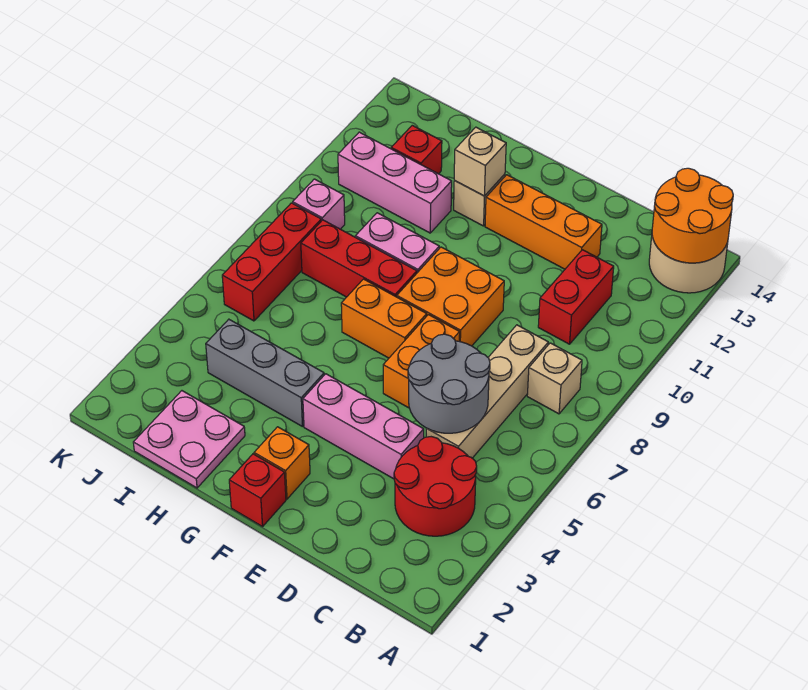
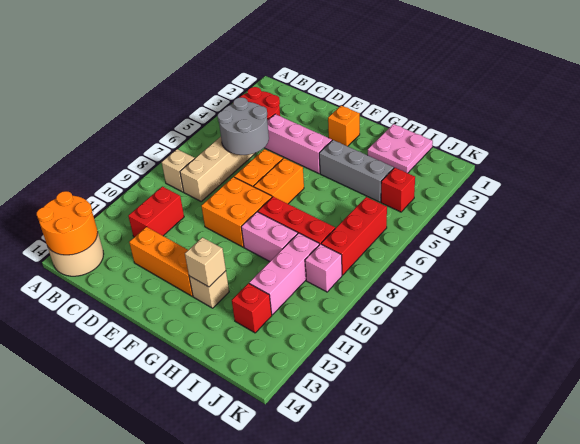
red 1x1 brick [229,454,286,527] -> red 1x1 brick moved to [381,168,415,212]
orange 1x2 brick [341,279,427,358] -> orange 1x2 brick turned to [254,158,304,204]
pink 1x3 brick [338,132,452,233] -> pink 1x3 brick turned to [249,233,319,315]

